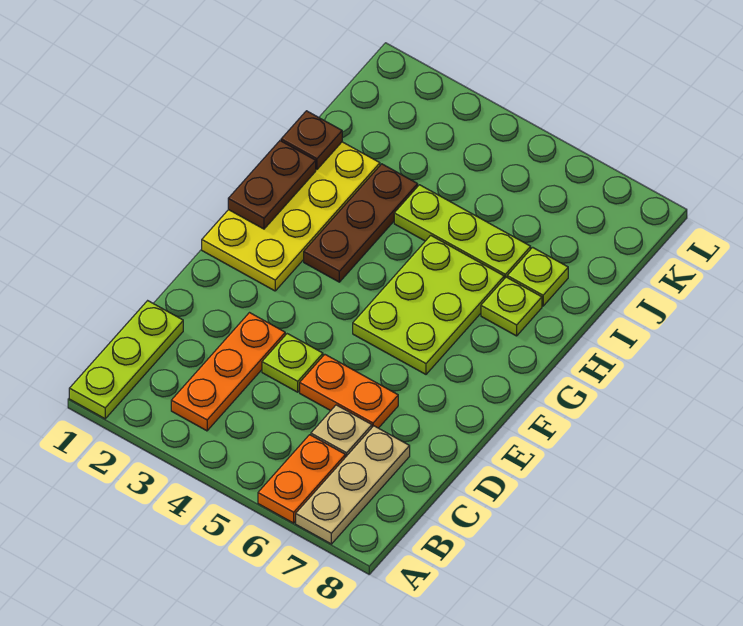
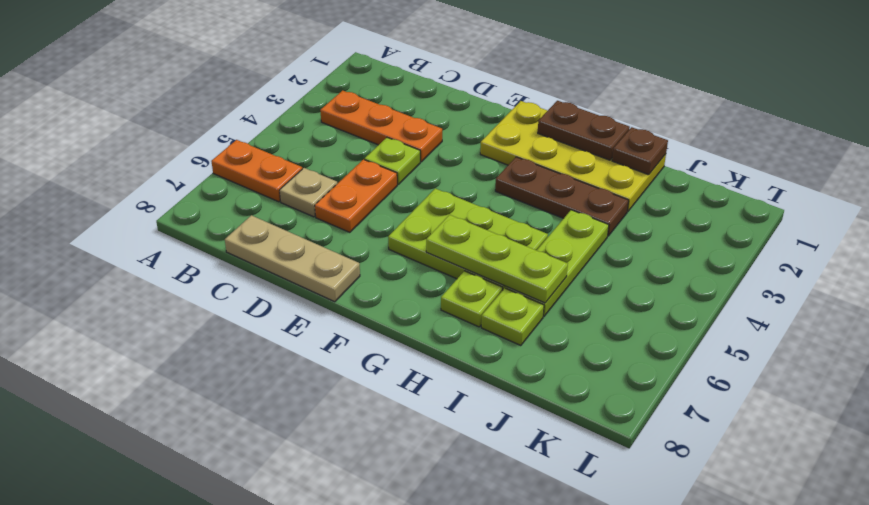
lime 1x3 plate [69,301,183,419] -> lime 1x3 plate moved to [426,215,568,303]
tan 1x3 plate [296,426,410,544] -> tan 1x3 plate moved to [225,215,360,302]

